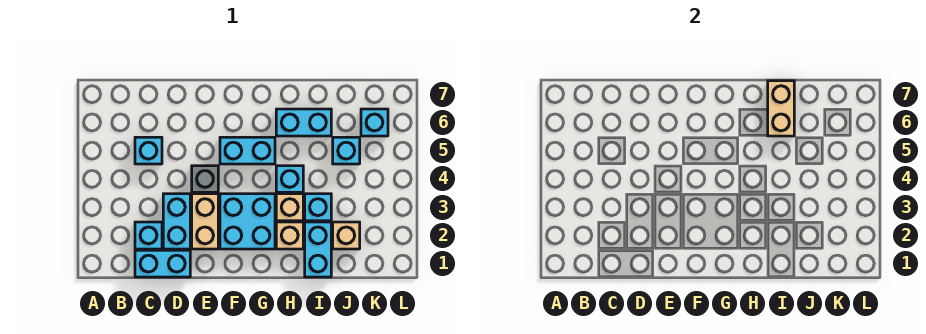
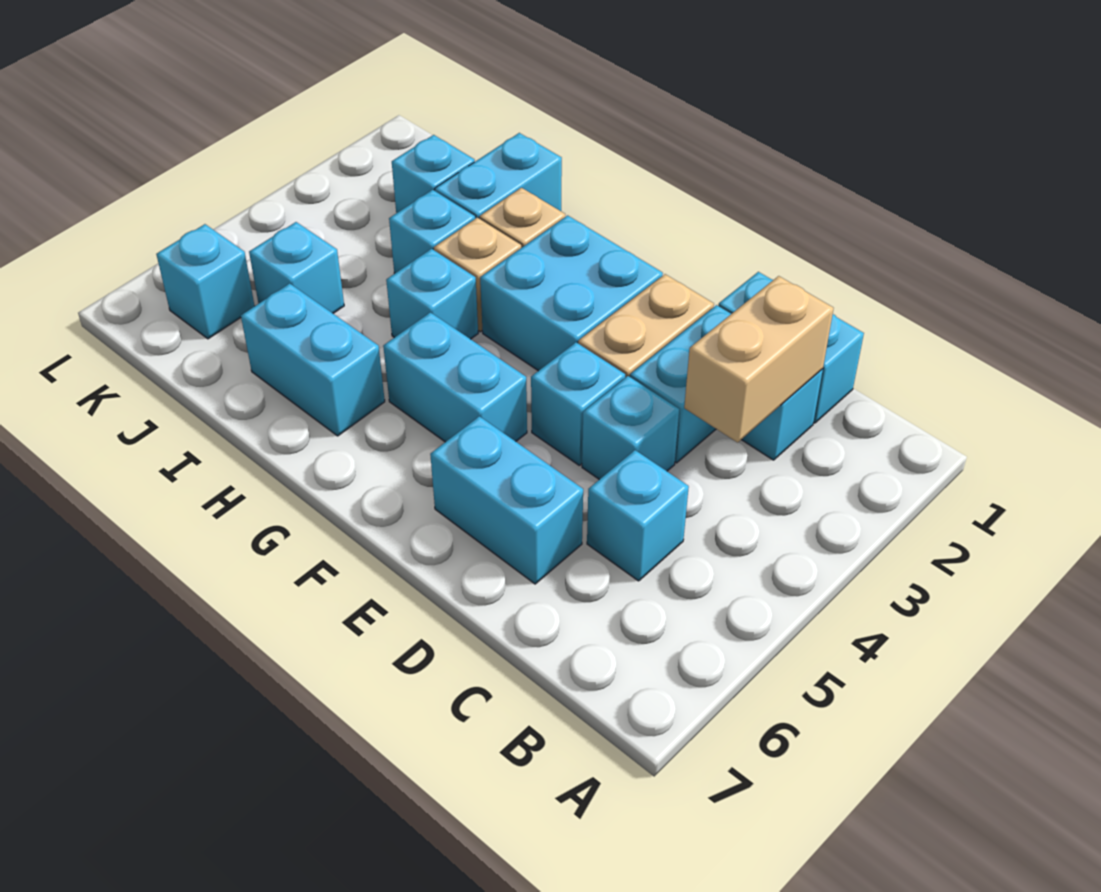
none -> cyan 1x1 brick [582,376,679,480]
none -> cyan 1x2 brick [430,416,583,584]
grey 1x1 brick [192,166,218,192] -> cyan 1x1 brick [531,342,625,465]
tan 1x2 brick [768,81,794,136] -> tan 1x2 brick moved to [684,276,834,442]
tan 1x1 brick [333,222,360,249] -> cyan 1x1 brick [392,135,475,213]

